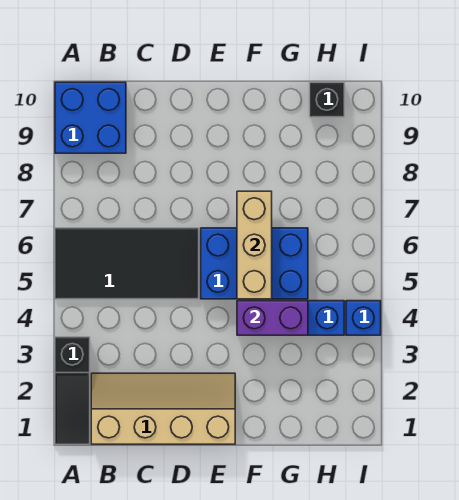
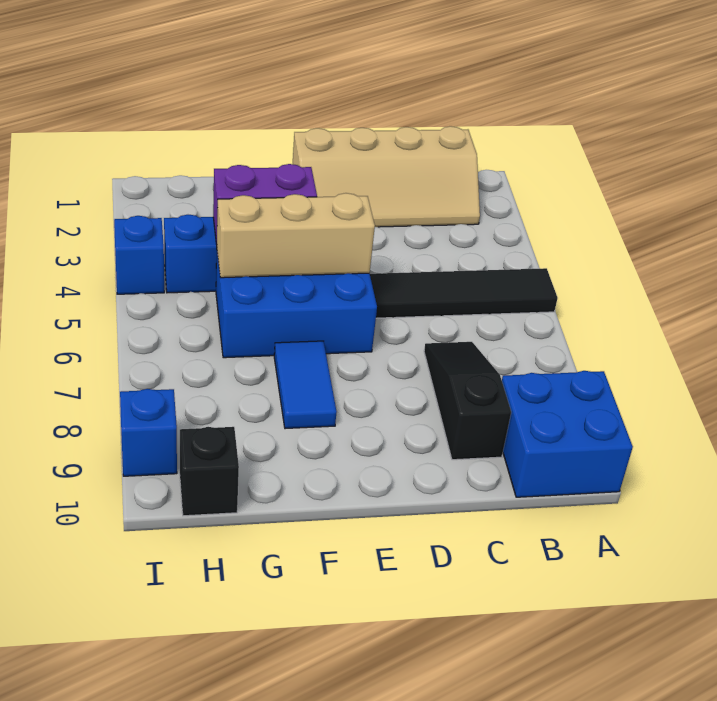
black 1x3 slope [55,337,90,444] -> black 1x3 slope moved to [424,342,511,460]
black 2x4 tile [55,228,199,299] -> black 1x4 tile [370,268,558,318]
tan 1x3 brick [237,191,272,299] -> tan 1x3 brick turned to [217,193,375,278]
none -> blue 1x2 tile [274,341,337,429]
none -> blue 1x1 brick [120,389,177,476]

